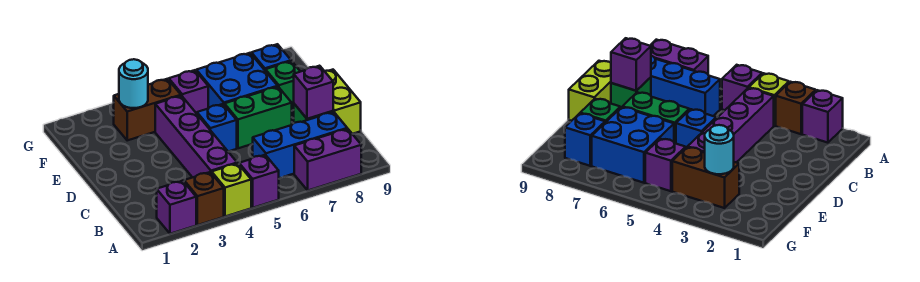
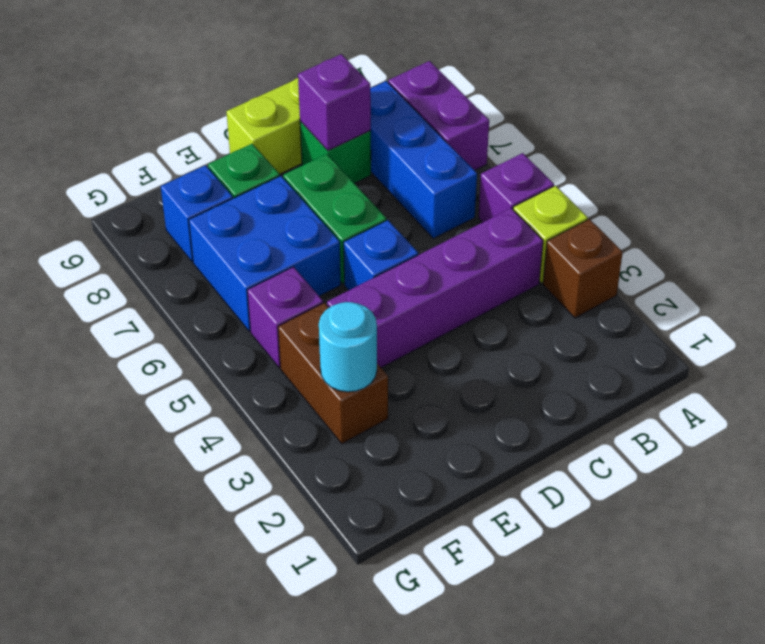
purple 1x1 brick [157,181,196,234] -> none

